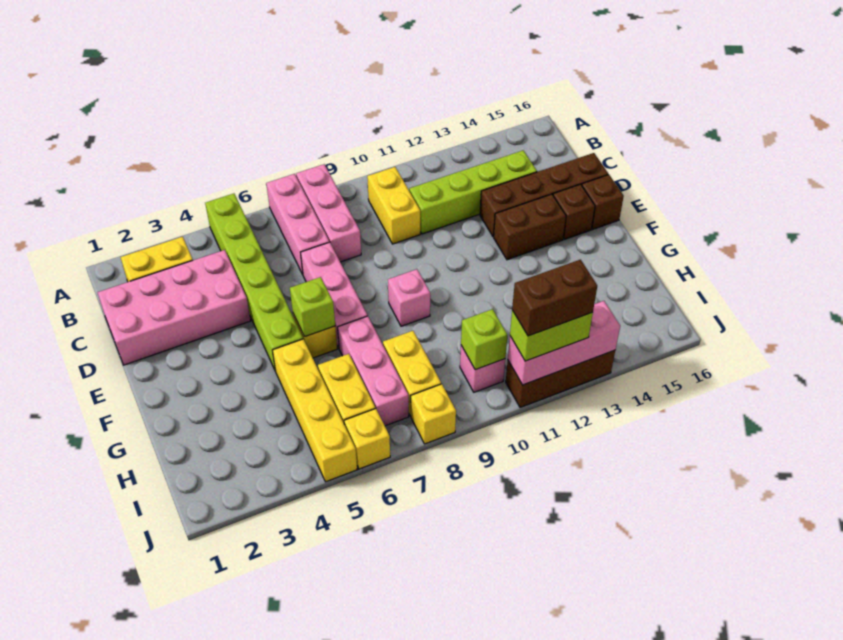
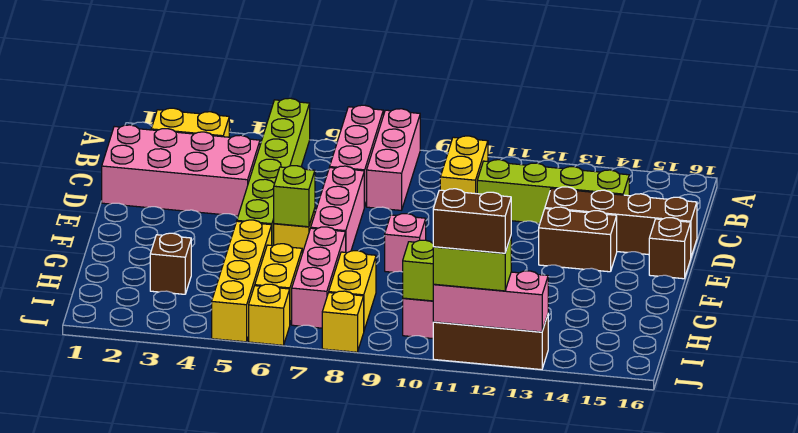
brown 1x1 brick [553,184,595,239] -> brown 1x1 brick moved to [150,233,191,294]

